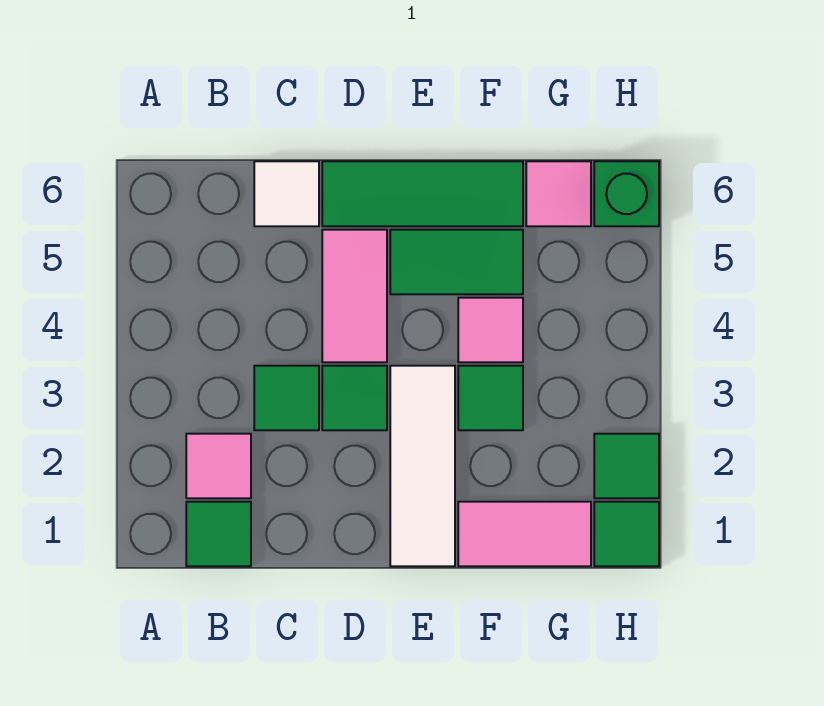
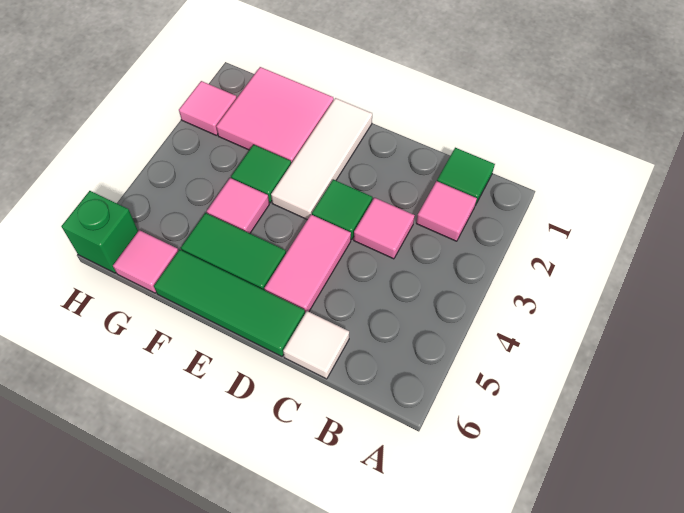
green 1x1 tile [254,366,319,430] -> pink 1x1 tile [354,198,415,259]
pink 1x2 tile [458,502,591,566] -> pink 2x2 tile [216,67,334,164]
green 1x1 tile [594,502,659,566] -> none
green 1x1 tile [594,434,659,498] -> pink 1x1 tile [179,81,237,136]

